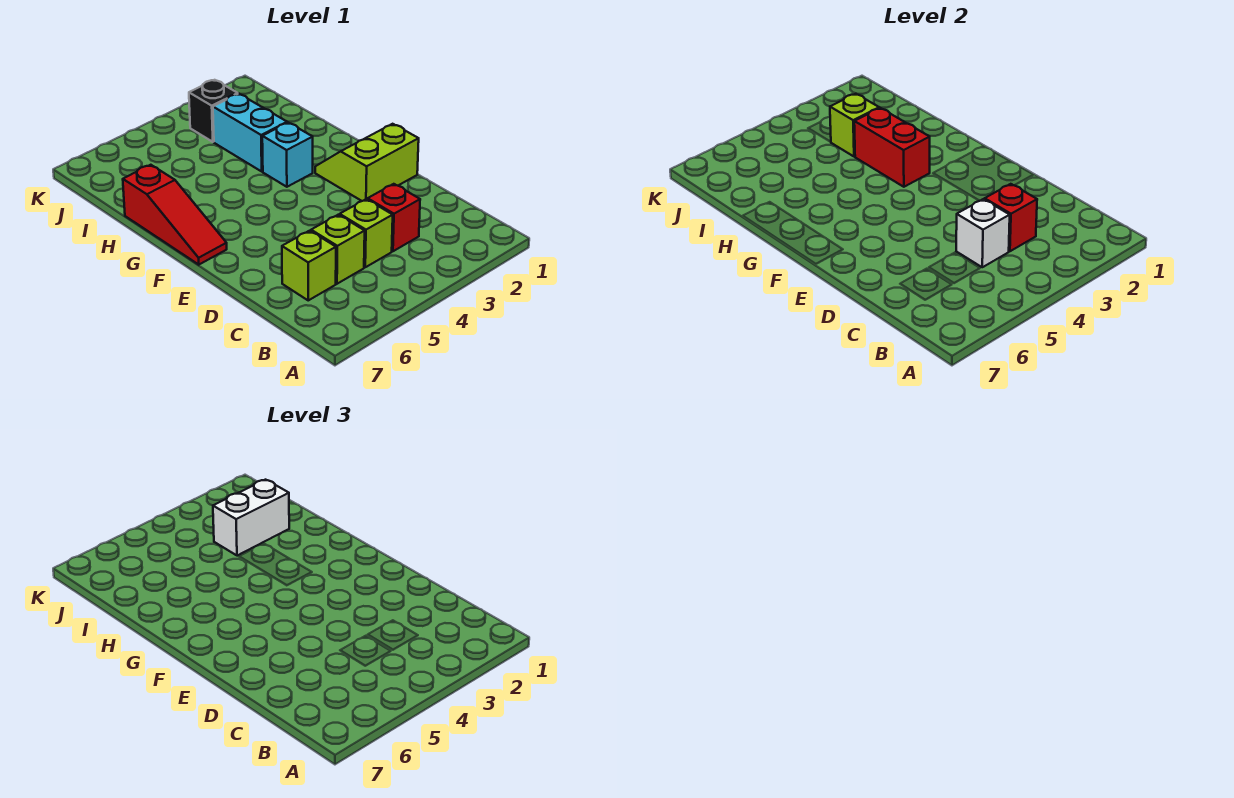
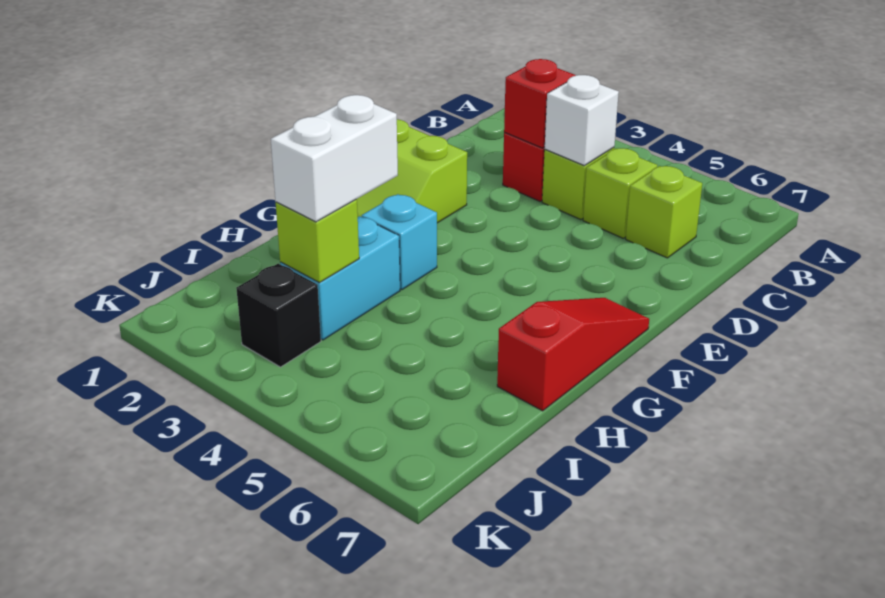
red 1x2 brick [854,108,930,187] -> none
white 1x2 brick [213,480,289,556] -> white 1x2 brick turned to [271,95,398,222]

